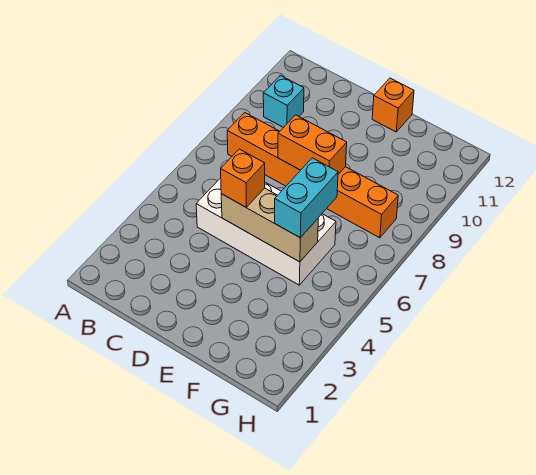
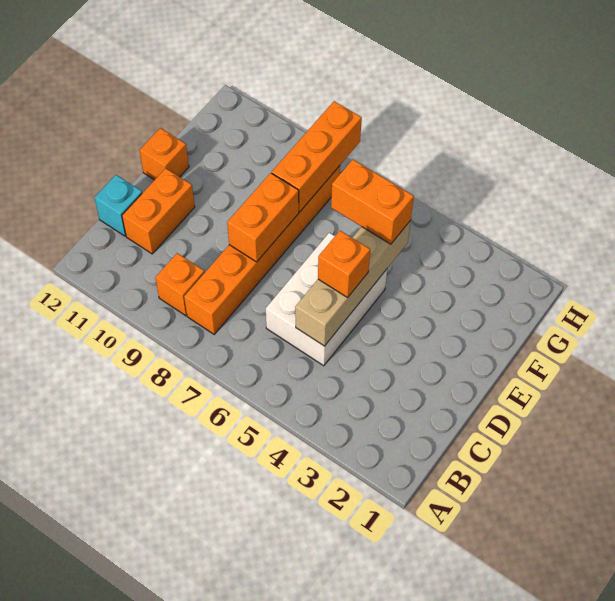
none -> orange 1x1 brick [155,253,205,316]
cyan 1x1 brick [263,75,304,128] -> cyan 1x1 brick moved to [95,175,142,236]
white 2x4 brick [196,178,336,285] -> white 2x3 brick [266,233,387,366]
none -> orange 1x2 brick [122,168,195,254]
tan 1x3 brick [221,188,318,262] -> tan 1x4 brick [295,220,411,346]
cyan 1x2 brick [275,158,338,238] -> orange 1x2 brick [331,160,414,244]
none -> orange 1x3 brick [272,101,362,212]

